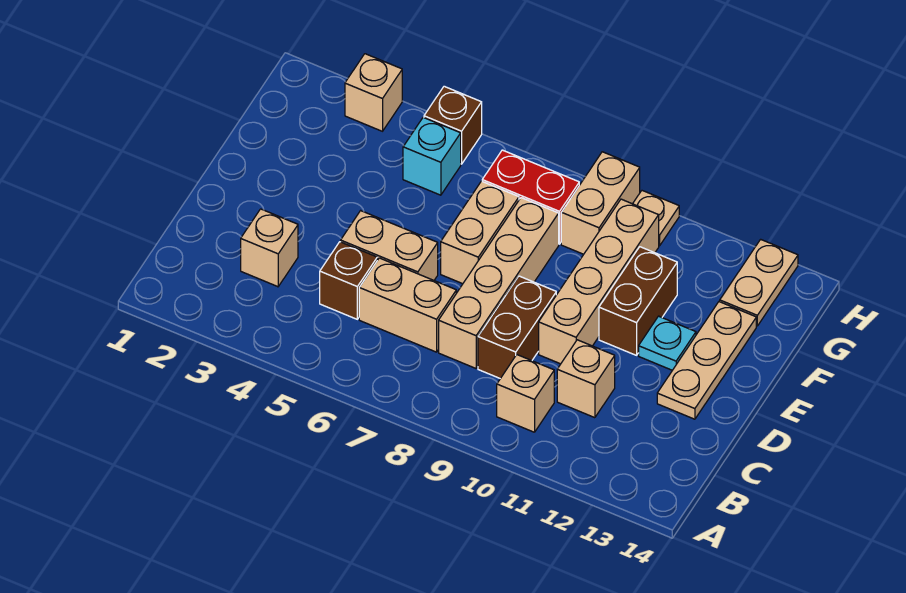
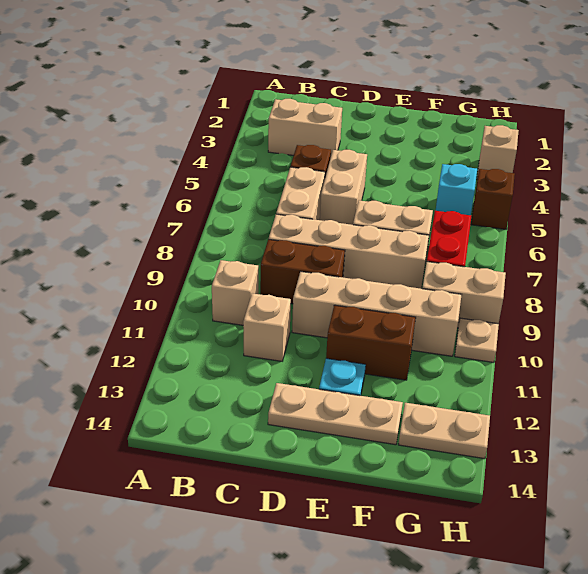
tan 1x1 brick [241,209,298,287] -> tan 1x2 brick [268,99,342,156]

